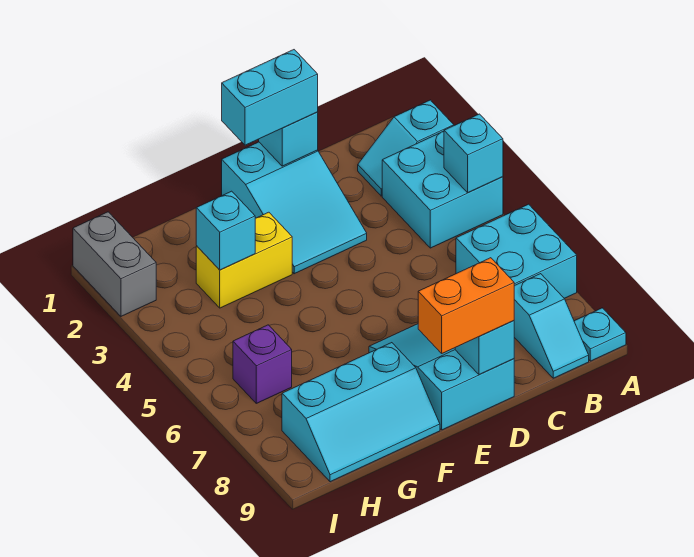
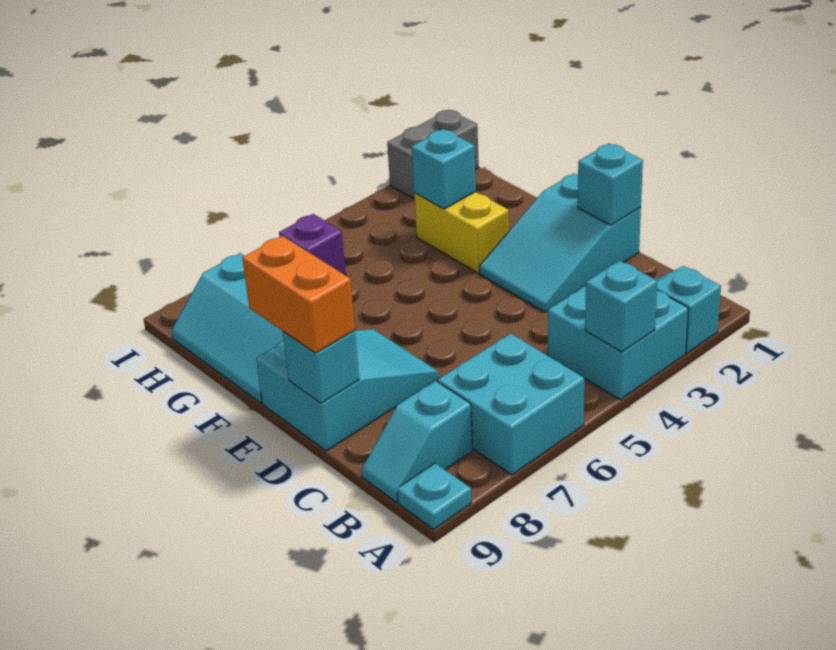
cyan 1x2 brick [222,50,318,145] -> none

